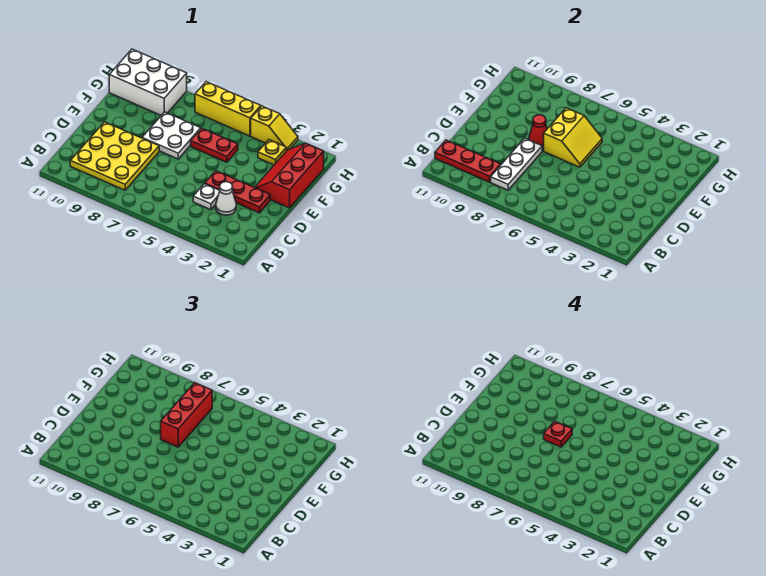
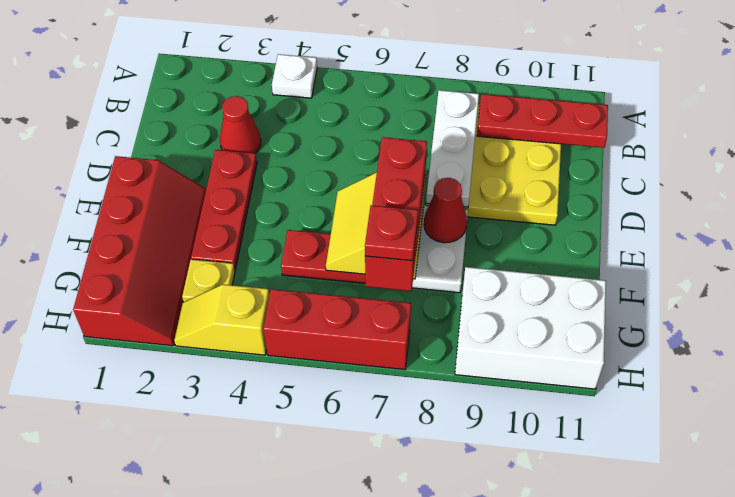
white 1x1 cone [216,182,236,215] -> red 1x1 cone [220,96,261,153]
white 1x1 plate [193,184,220,210] -> white 1x1 plate moved to [272,54,317,98]
red 1x3 plate [205,171,270,213] -> red 1x3 plate turned to [191,150,257,270]
red 2x3 slope [255,143,324,208] -> red 2x4 slope [73,156,206,346]
red 1x1 plate [544,421,572,447] -> red 1x1 plate moved to [365,205,418,261]
yellow 1x3 brick [195,82,261,136] -> red 1x3 brick [263,289,411,370]

